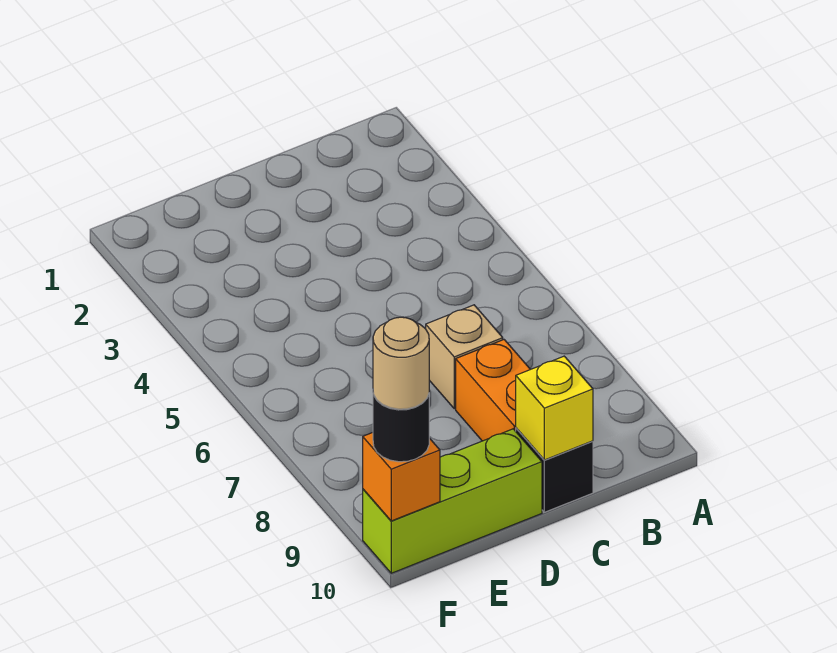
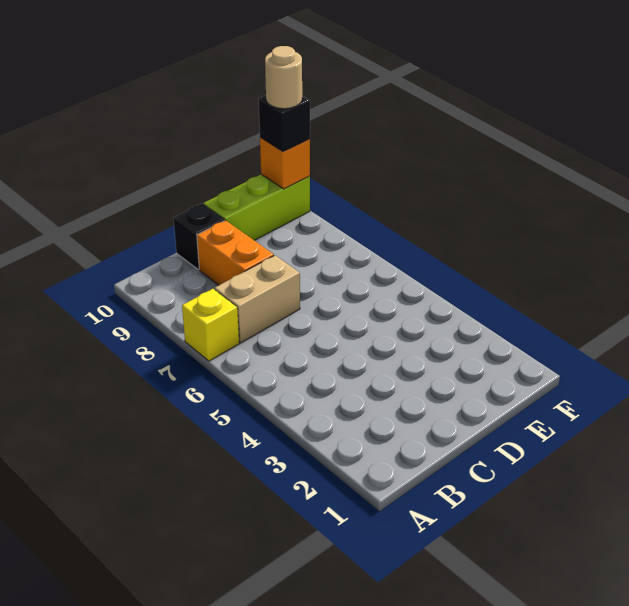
tan 1x1 brick [426,305,503,409] -> tan 1x2 brick [215,255,300,343]
yellow 1x1 brick [516,356,593,460] -> yellow 1x1 brick moved to [182,289,239,361]
black 1x1 round brick [373,393,429,462] -> black 1x1 brick [259,96,310,152]

